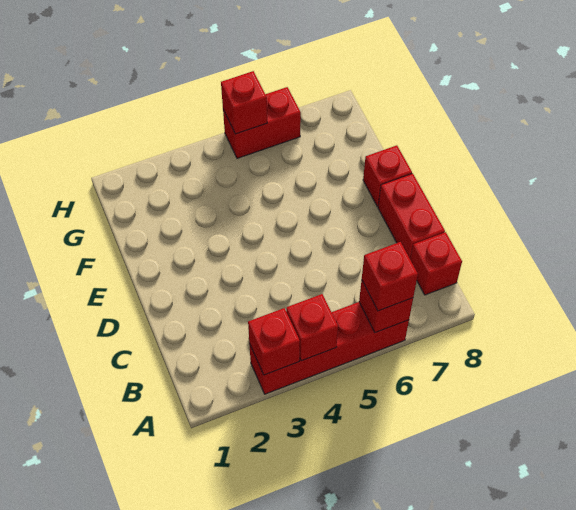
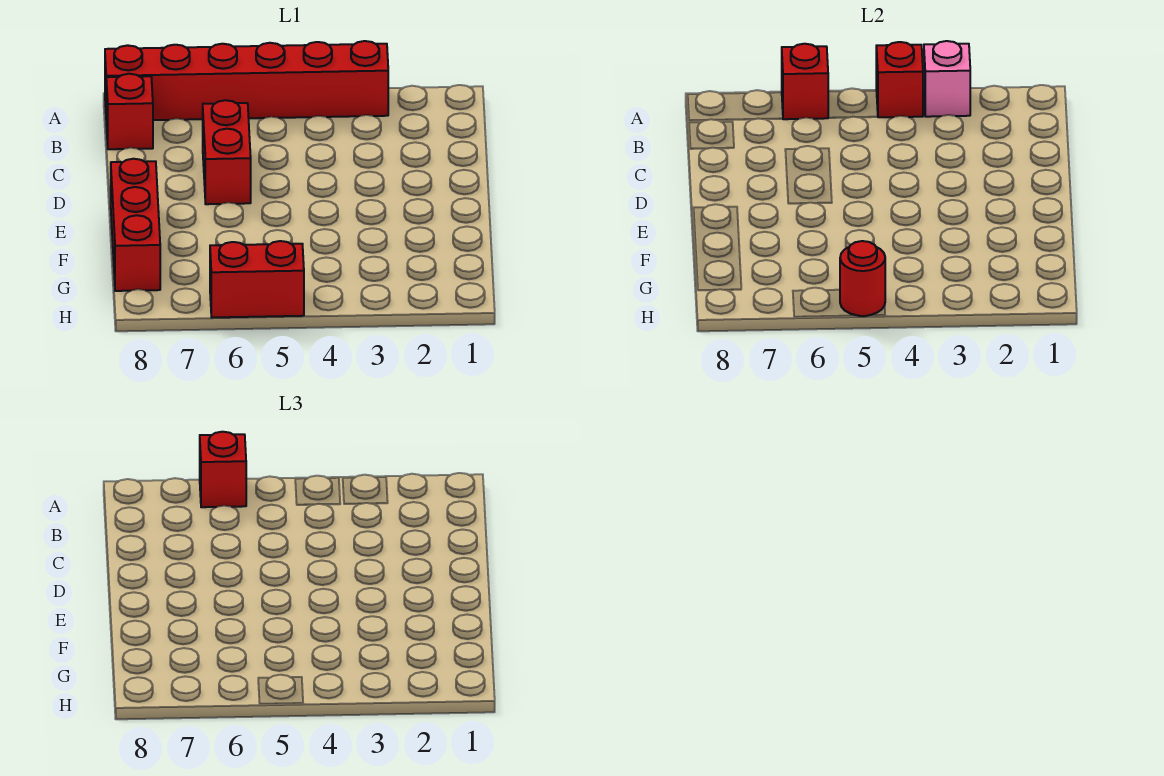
red 1x4 brick [249,302,409,394] -> red 1x6 brick [105,41,388,120]
red 1x1 brick [248,308,300,375] -> pink 1x1 brick [924,41,970,117]
red 1x2 brick [378,174,445,259] -> red 1x2 brick moved to [203,100,251,204]
red 1x1 brick [363,145,412,207] -> red 1x3 brick [111,159,160,291]
red 1x1 brick [221,71,267,134] -> red 1x1 round brick [840,241,885,316]

